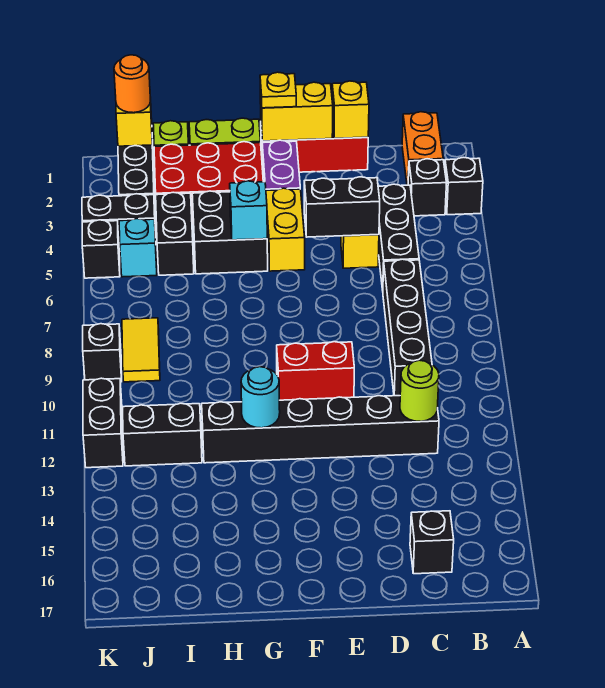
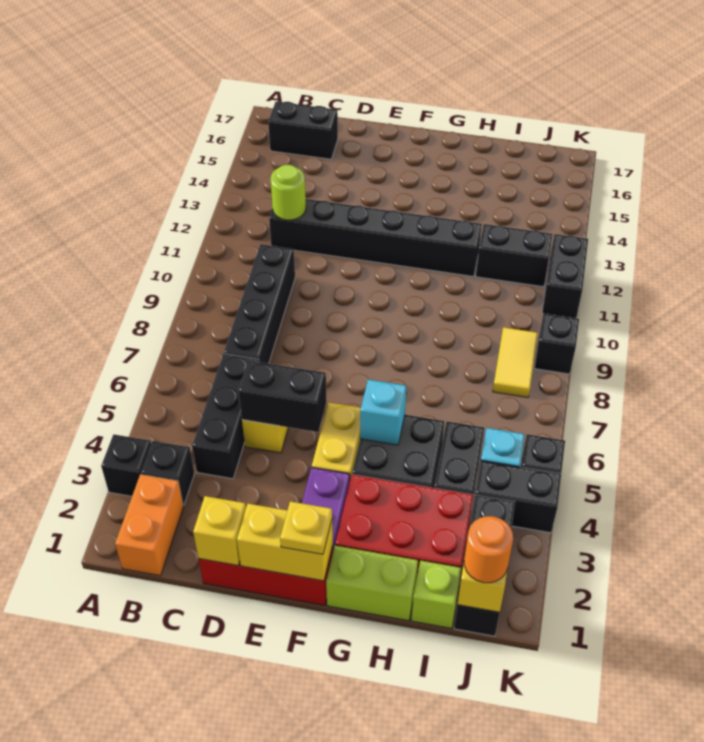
black 1x1 brick [410,511,454,574] -> black 1x2 brick [268,102,338,159]
red 1x2 brick [277,342,354,400] -> none
cyan 1x1 round brick [241,367,280,428] -> none

